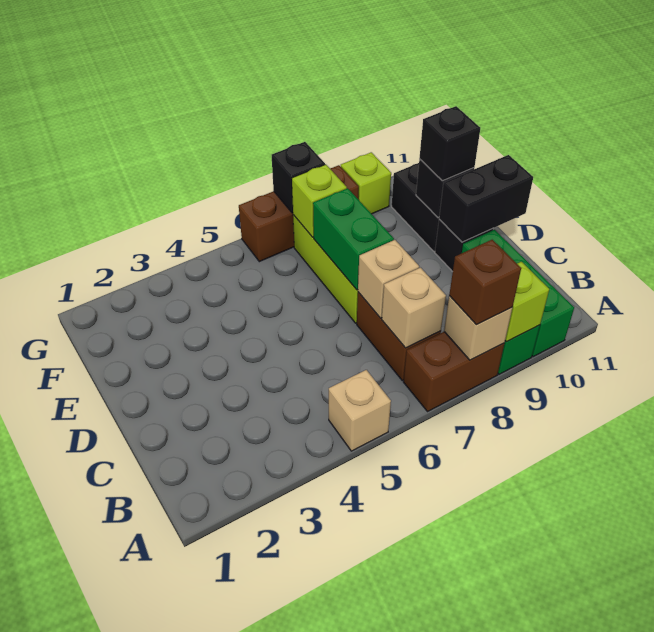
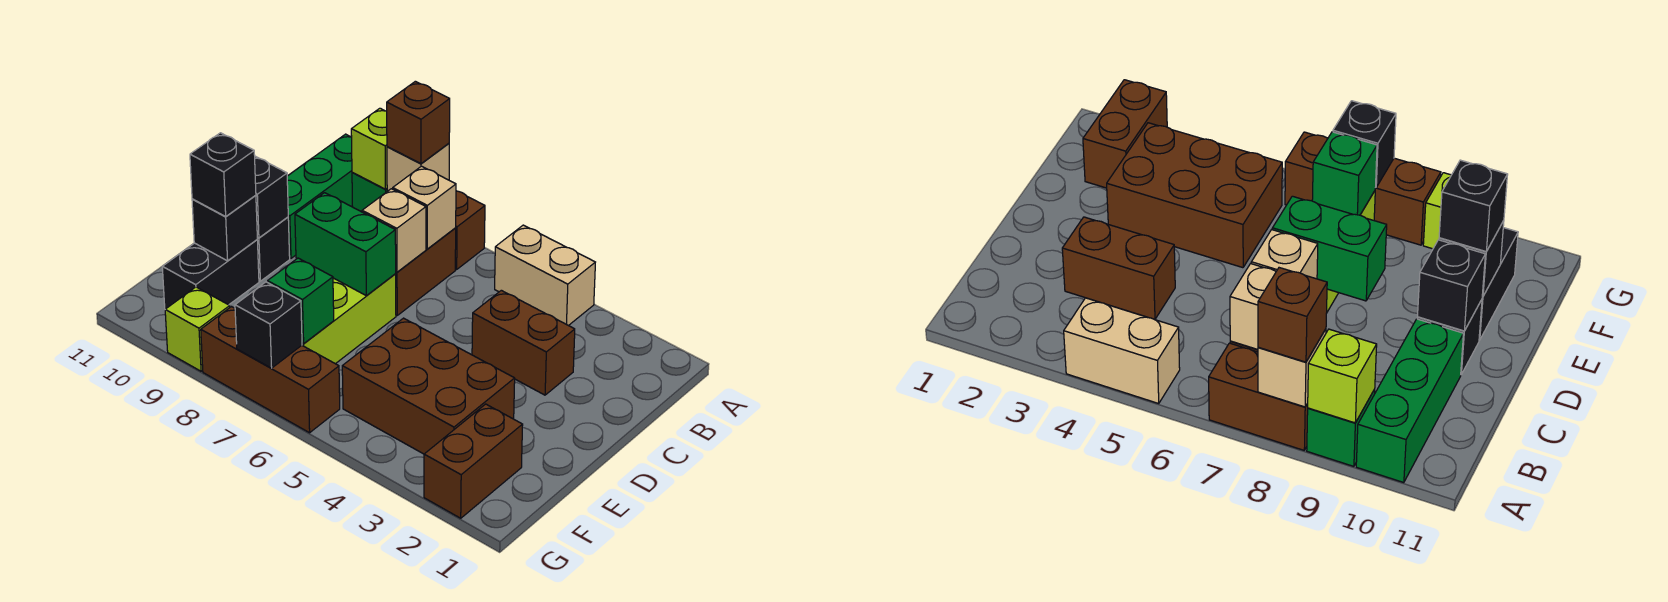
tan 1x1 brick [329,370,391,451] -> tan 1x2 brick [495,225,595,326]
none -> brown 1x2 brick [472,290,575,395]
green 1x2 brick [313,188,394,290] -> green 1x2 brick turned to [295,193,396,296]
black 1x2 brick [439,155,533,242] -> black 1x1 brick [255,156,288,238]
none -> brown 2x3 brick [342,318,515,454]
none -> brown 1x2 brick [424,404,523,518]
lime 1x1 brick [292,165,347,237] -> green 1x1 brick [268,258,334,344]

